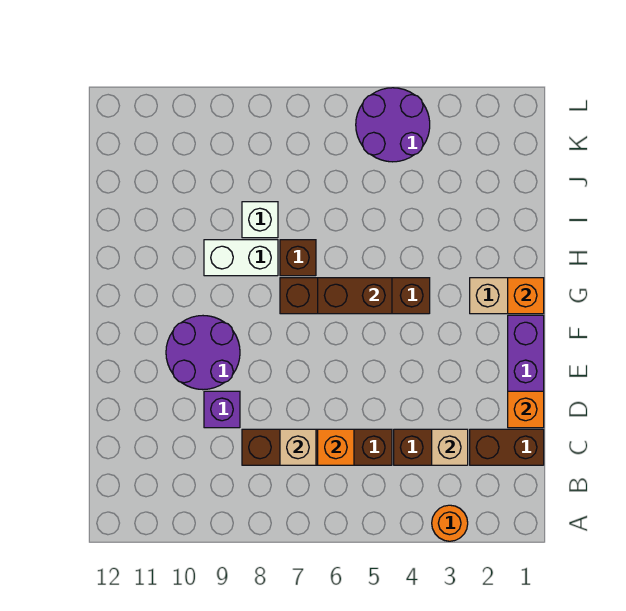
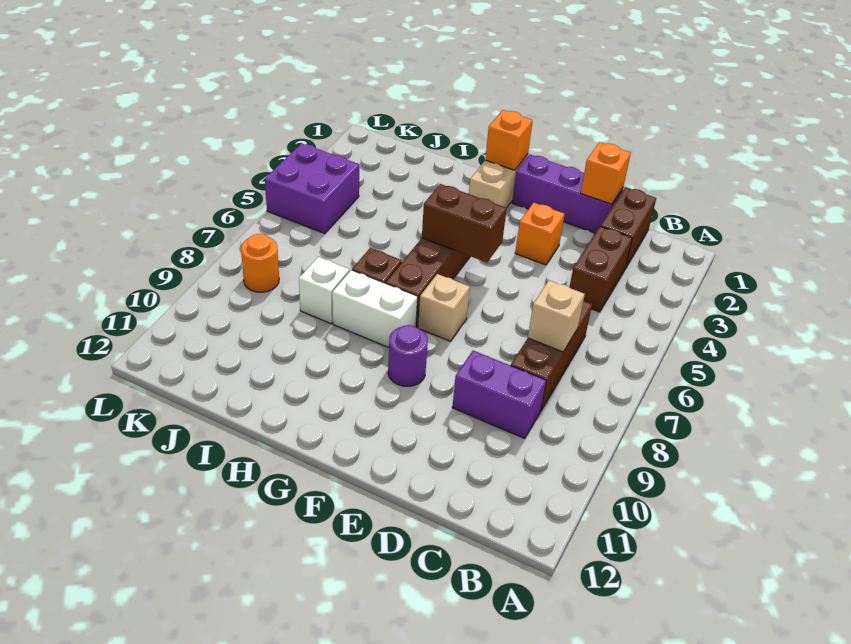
orange 1x1 round brick [432,505,468,541] -> orange 1x1 round brick moved to [241,234,279,292]
tan 1x1 brick [432,429,468,465] -> tan 1x1 brick moved to [418,274,470,341]
brown 1x4 brick [242,429,392,465] -> brown 1x3 brick [511,301,592,410]
orange 1x1 brick [318,429,354,465] -> orange 1x1 brick moved to [515,203,565,265]
purple 1x1 brick [204,391,240,428] -> purple 1x2 brick [452,351,546,439]
purple 2x2 round brick [166,316,240,390] -> purple 1x1 round brick [388,325,428,386]
brown 1x2 brick [318,278,392,314] -> brown 1x2 brick turned to [422,184,507,262]
white 1x2 brick [204,240,278,276] -> white 1x2 brick turned to [332,270,418,348]
purple 2x2 round brick [356,88,430,162] -> purple 2x2 brick [265,143,359,234]

